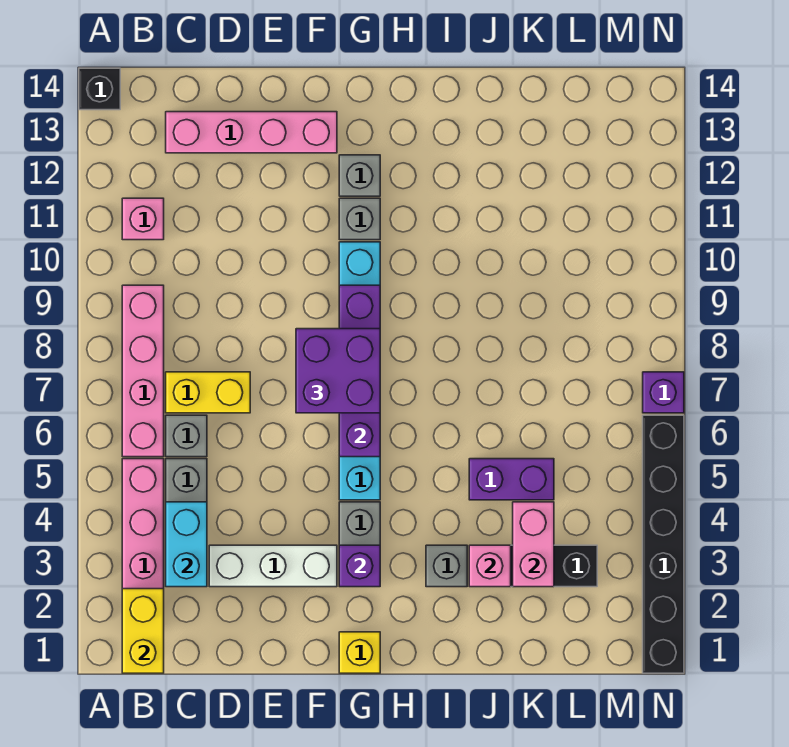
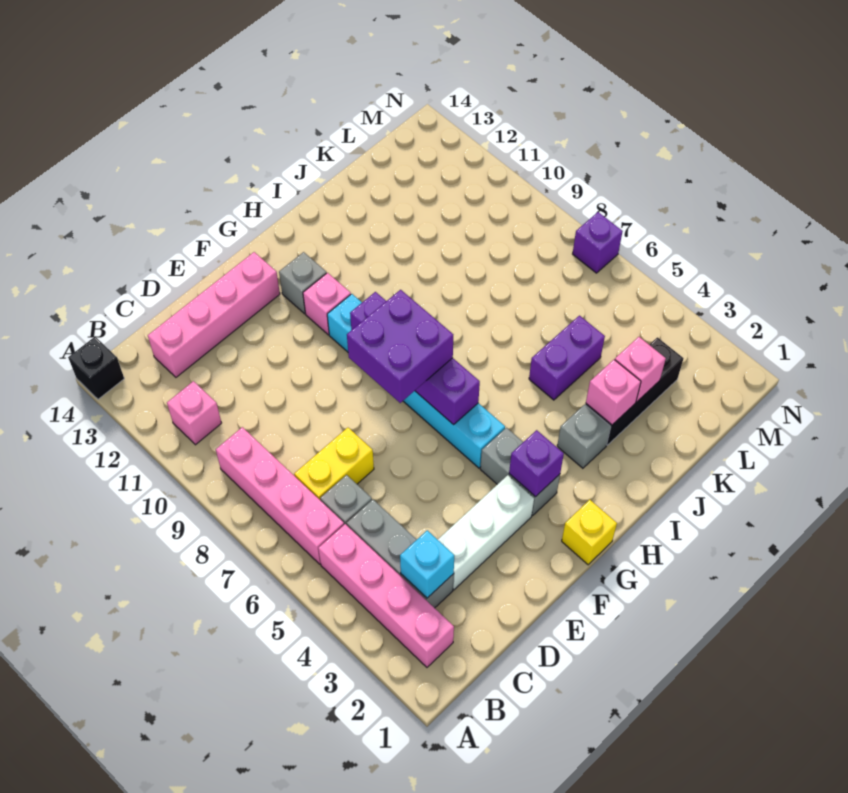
yellow 1x2 brick [122,589,164,673] -> none
cyan 1x2 brick [166,502,207,587] -> cyan 1x1 brick [400,530,454,598]
grey 1x1 brick [339,198,380,240] -> pink 1x1 brick [303,273,351,335]
pink 1x2 brick [513,502,554,587] -> pink 1x1 brick [615,337,666,402]
black 1x6 brick [643,415,684,673] -> none

